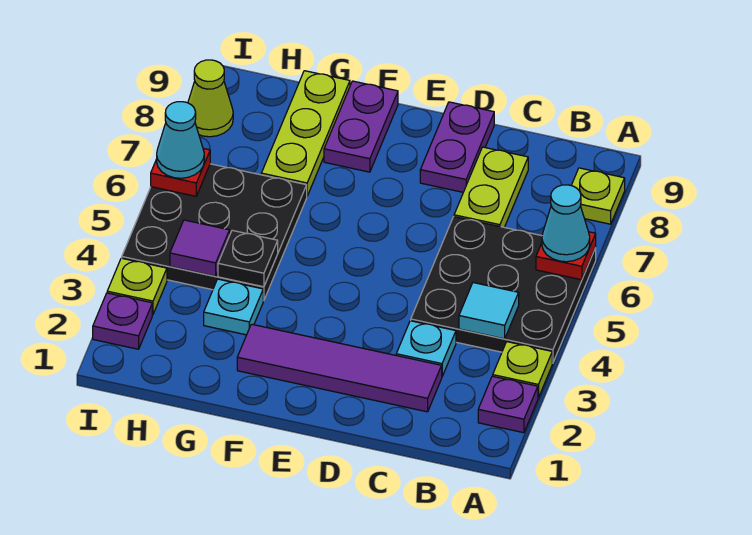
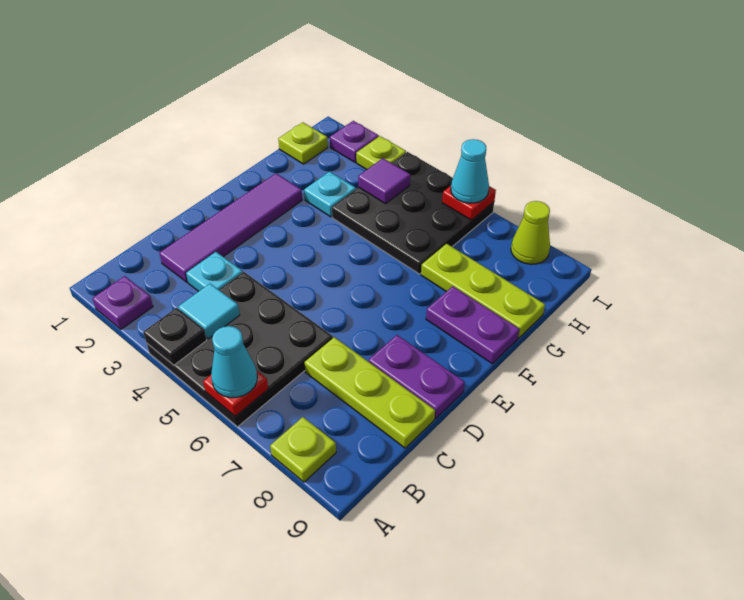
lime 1x1 plate [493,342,552,398] -> lime 1x1 plate moved to [278,122,328,164]
lime 1x2 plate [454,147,528,227] -> lime 1x3 plate [304,337,435,448]
black 1x1 plate [218,230,278,287] -> black 1x1 plate moved to [143,308,207,365]

